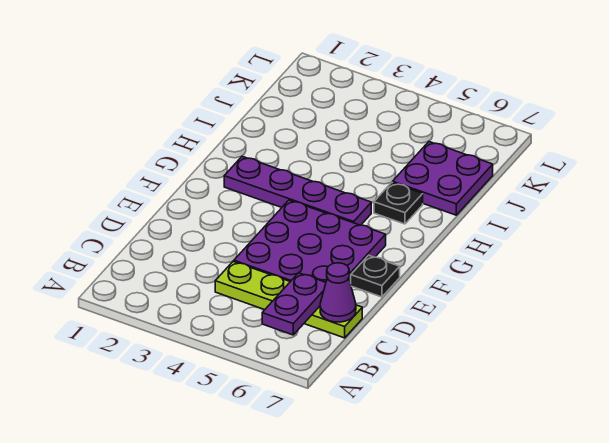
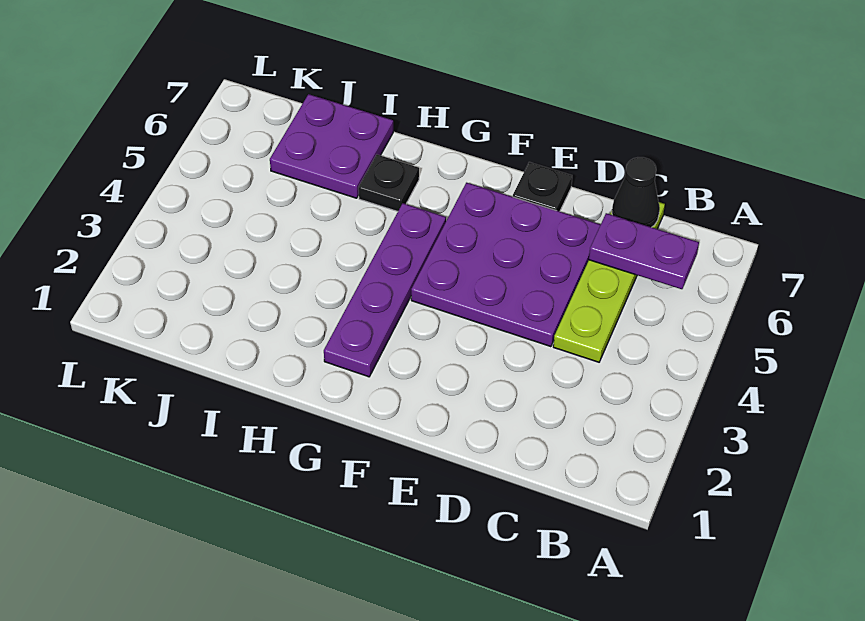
purple 1x1 cone [320,263,356,322] -> black 1x1 cone [612,157,660,227]

